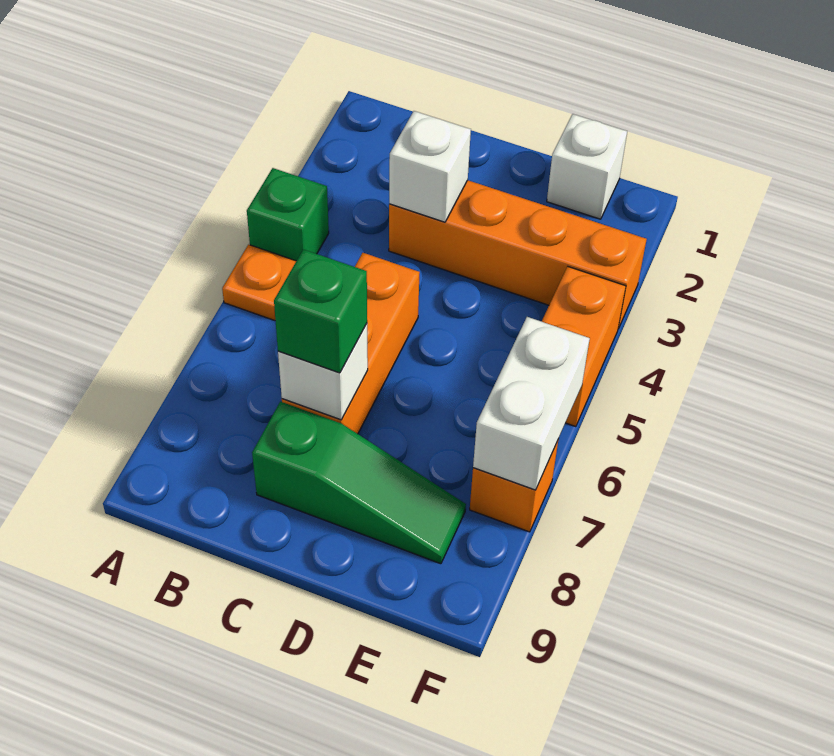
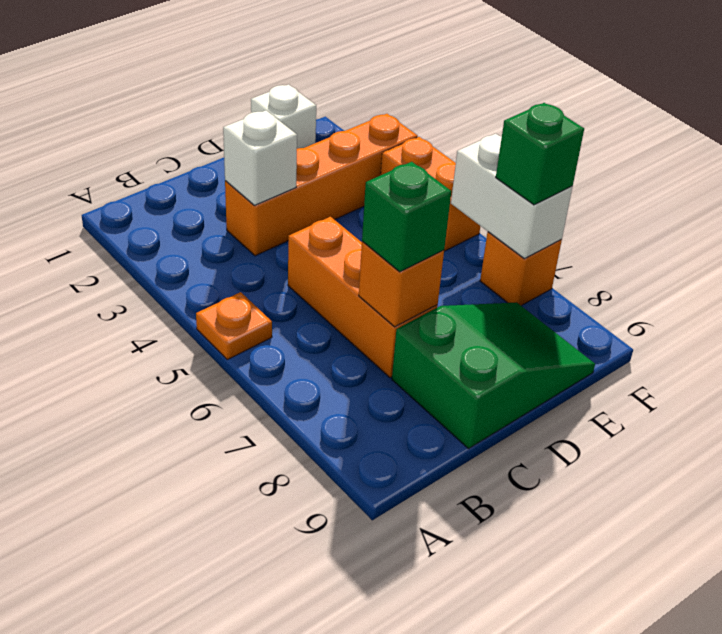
green 1x1 brick [247,168,329,261] -> green 1x1 brick moved to [496,103,584,205]
white 1x1 brick [278,324,368,420] -> orange 1x1 brick [359,241,444,327]
green 1x3 slope [252,402,466,564] -> green 2x3 slope [392,302,595,449]

